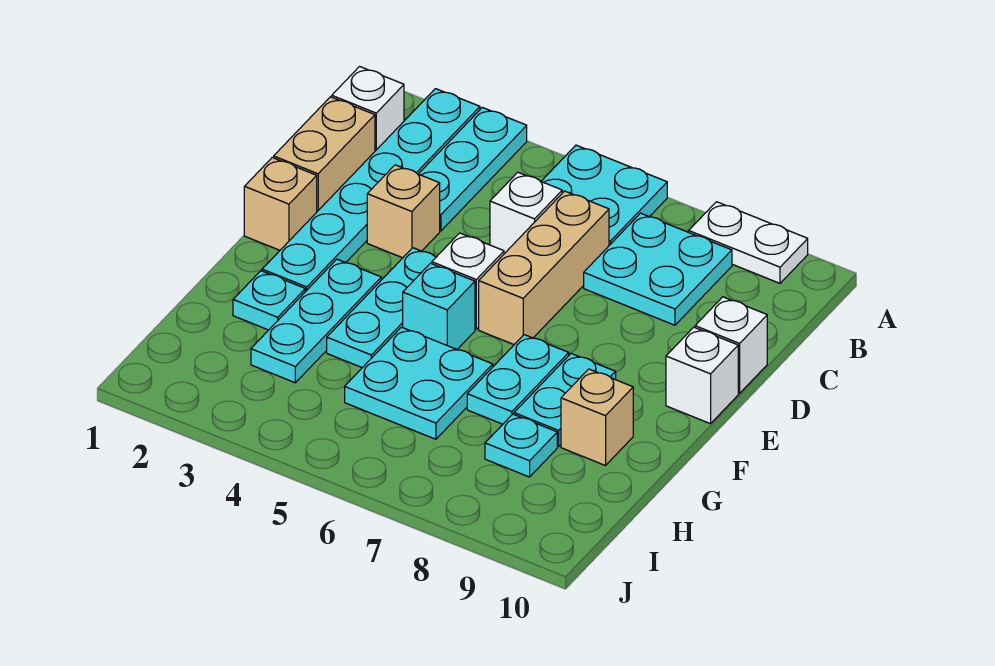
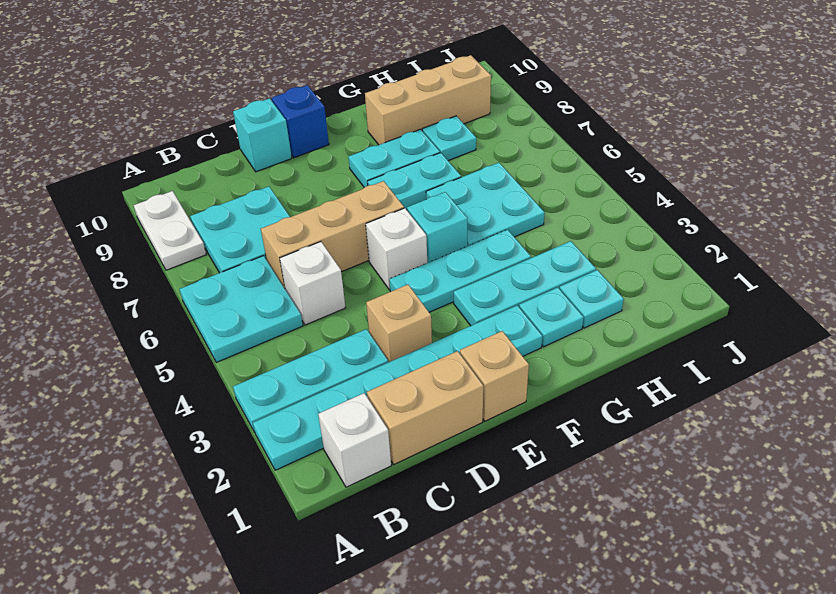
white 1x1 brick [695,297,767,393] -> cyan 1x1 brick [233,98,292,172]
white 1x1 brick [666,327,738,424] -> blue 1x1 brick [272,85,329,158]
tan 1x1 brick [561,369,633,466] -> tan 1x3 brick [365,55,491,145]
none -> cyan 1x1 plate [560,270,624,328]

